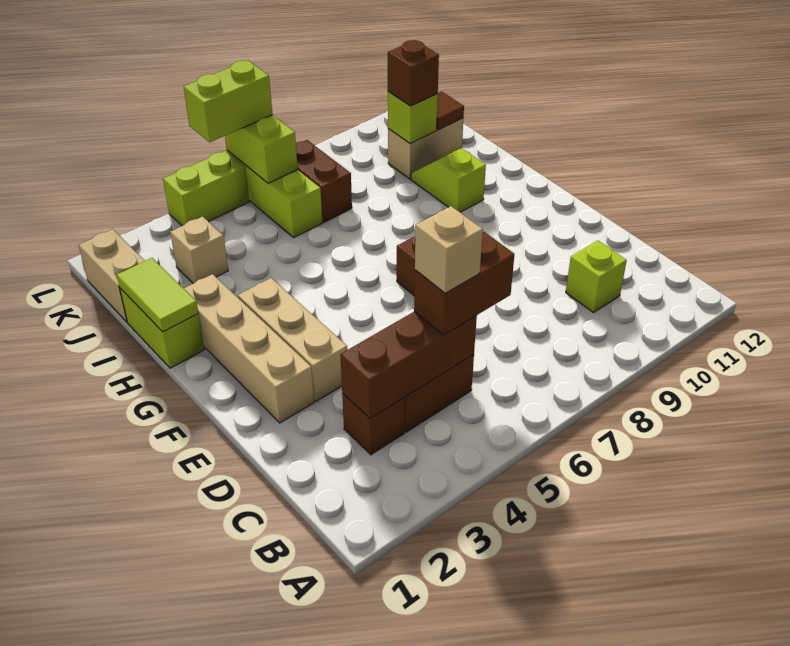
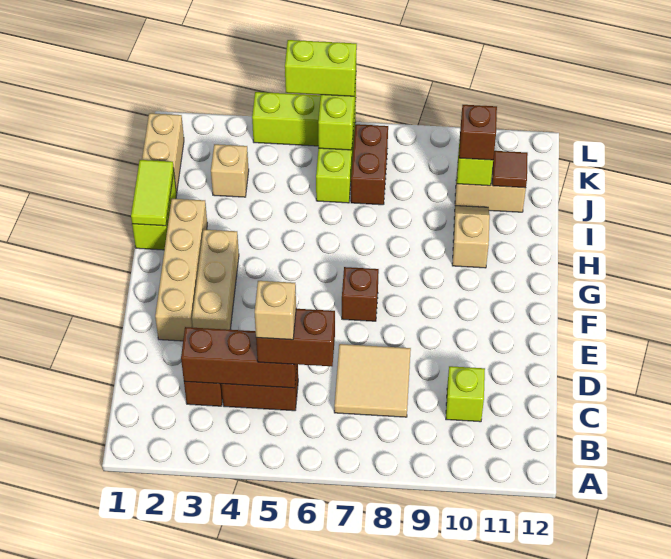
none -> tan 2x2 tile [334,344,411,417]
lime 1x2 slope [411,148,486,212] -> tan 1x2 slope [452,206,490,268]

